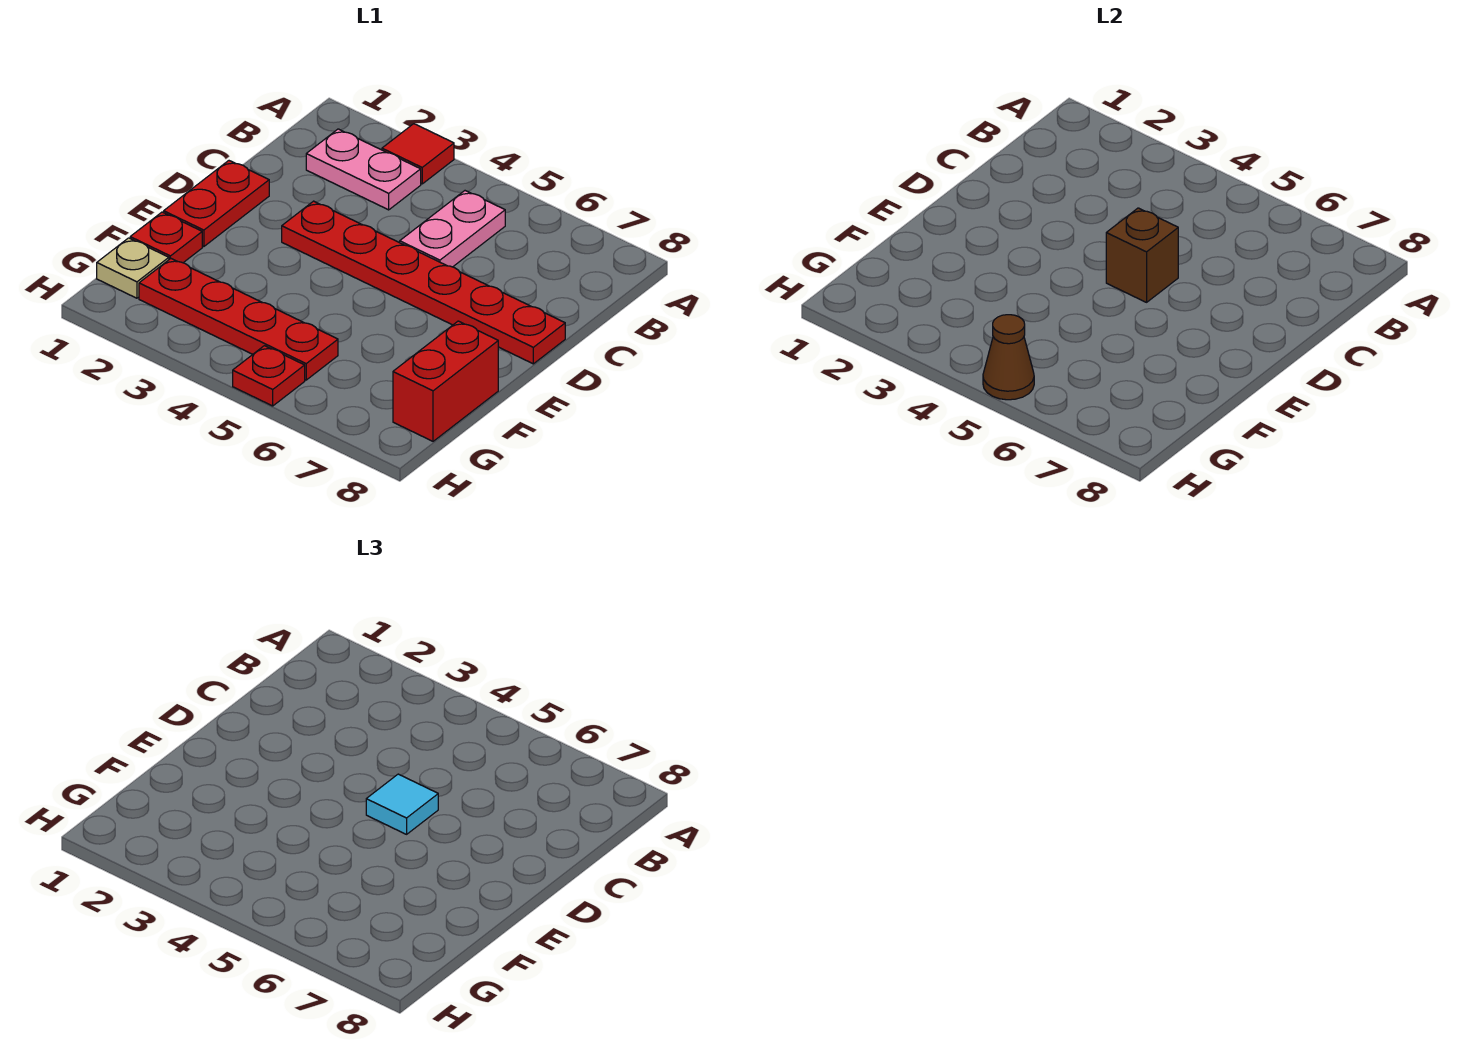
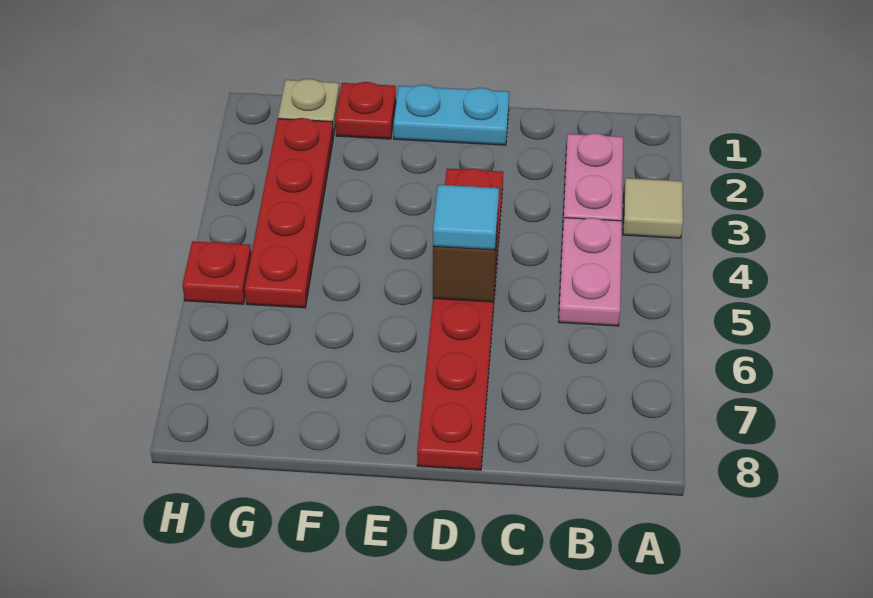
red 1x1 tile [382,124,454,184] -> tan 1x1 tile [623,178,683,238]
pink 1x2 plate [400,191,505,267] -> pink 1x2 plate turned to [559,218,622,326]
red 1x2 plate [164,161,269,247] -> cyan 1x2 plate [393,85,509,145]
red 1x2 brick [393,321,498,441] -> none
brown 1x1 cone [983,315,1034,400] -> none

